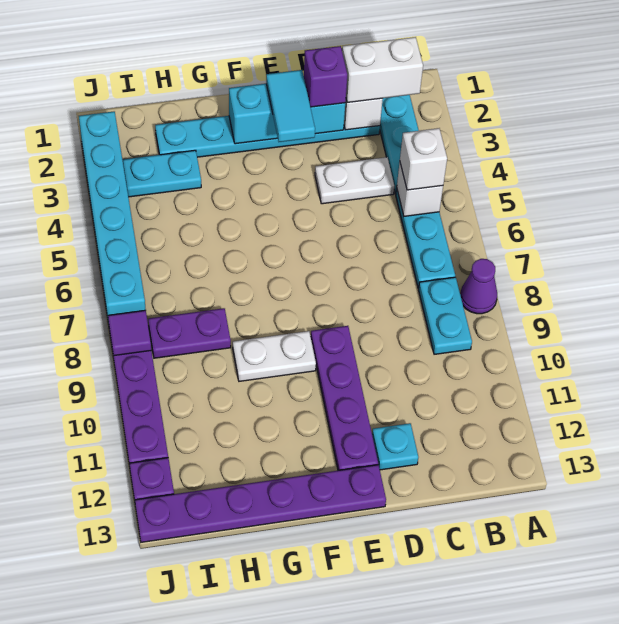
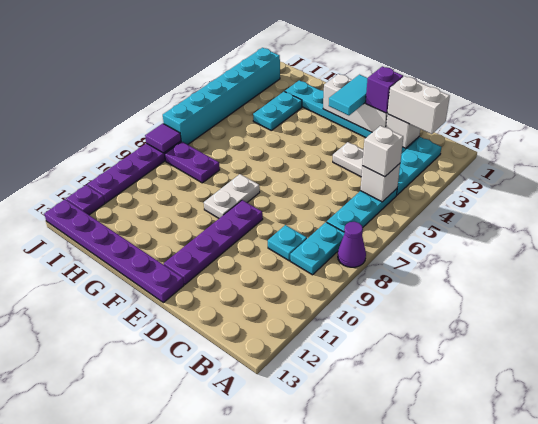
cyan 1x3 brick [229,84,345,144] -> white 1x3 brick [323,74,387,132]
cyan 1x1 plate [372,423,418,470] -> cyan 1x1 plate moved to [268,225,307,261]
white 1x2 plate [233,331,316,381] -> white 1x2 plate turned to [204,174,260,218]
cyan 1x2 plate [123,150,201,197] -> cyan 1x2 plate turned to [253,91,302,130]

